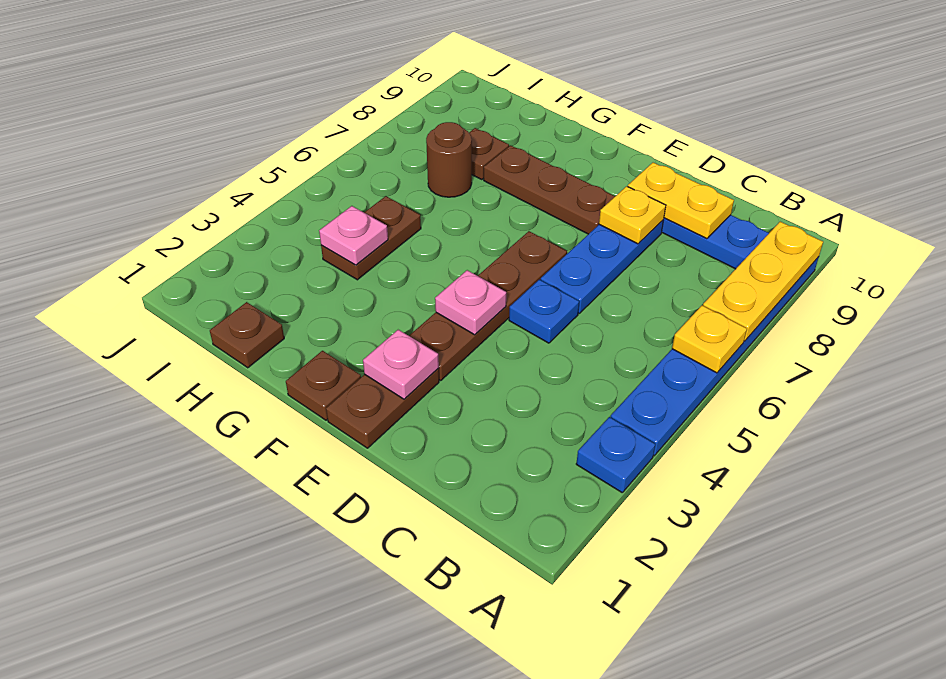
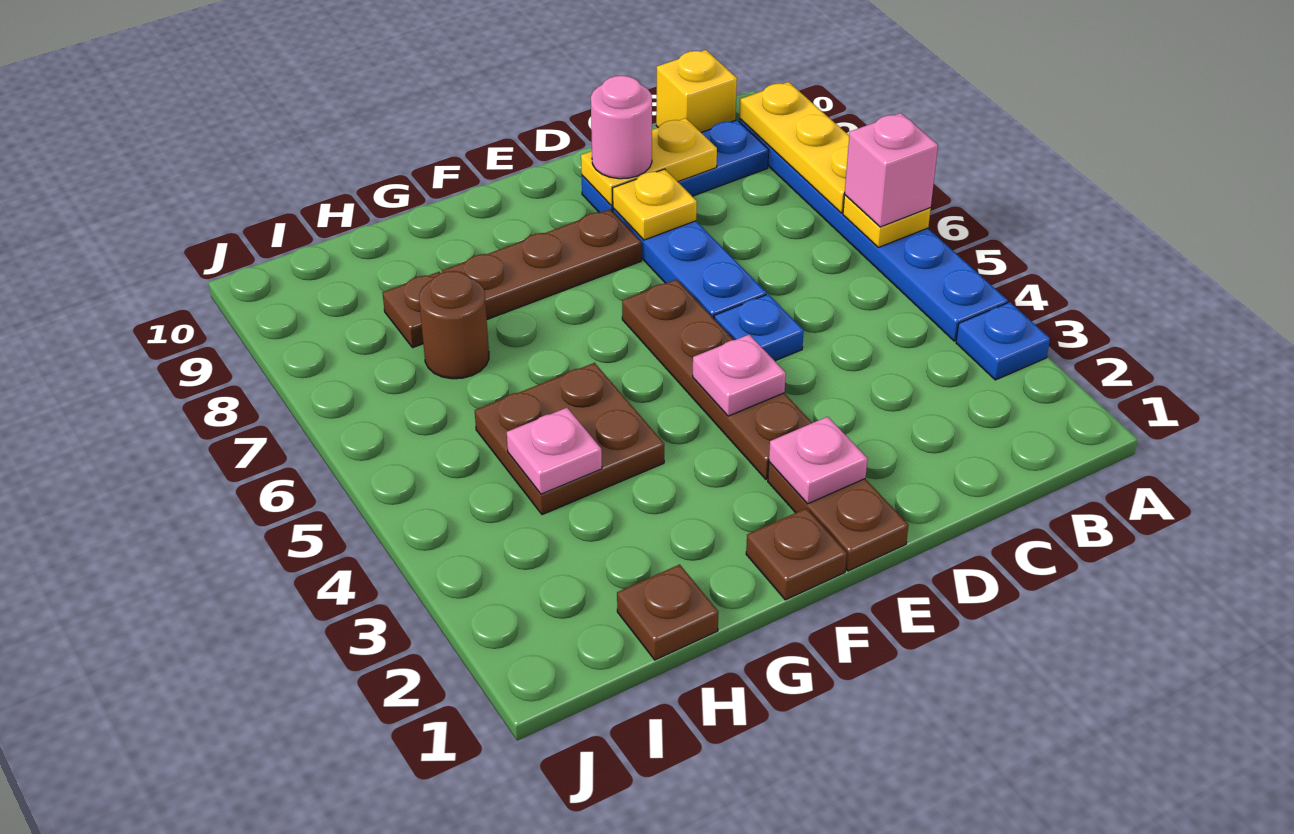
none -> pink 1x1 brick [845,113,938,227]
none -> yellow 1x1 brick [656,50,737,132]
none -> pink 1x1 round brick [591,76,652,179]
brown 1x2 plate [321,196,421,280] -> brown 2x2 plate [475,363,664,515]

